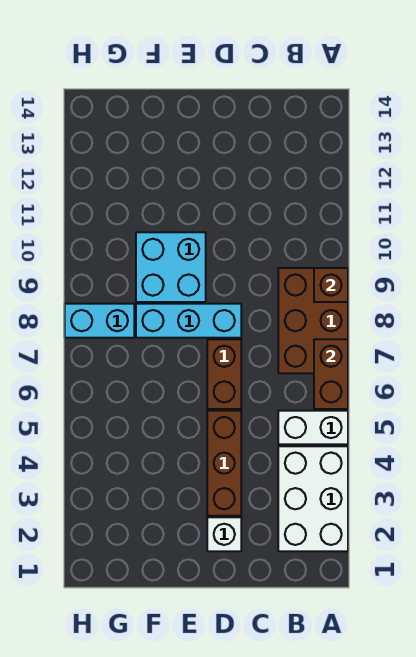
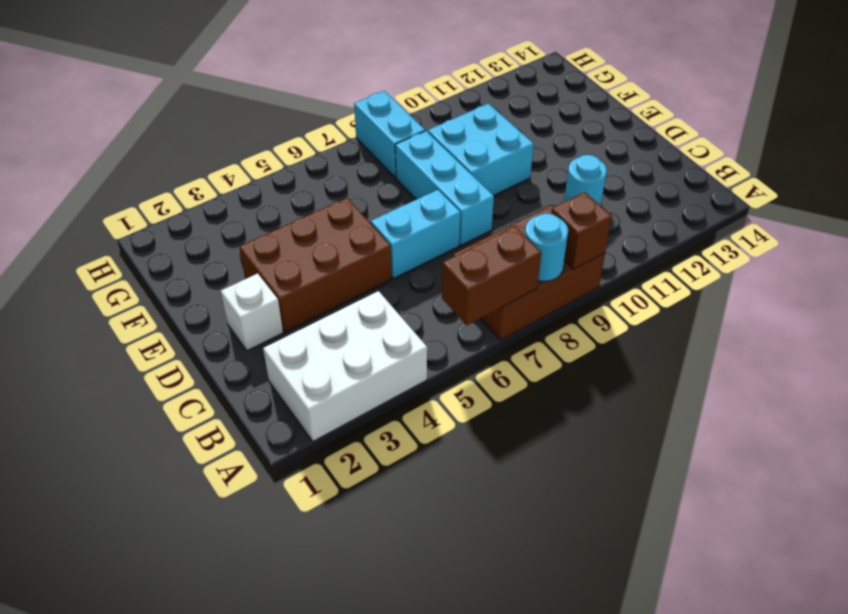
white 1x2 brick [278,411,348,444] -> none
none -> cyan 1x1 round brick [525,213,568,282]
none -> cyan 1x1 round brick [564,155,607,206]
brown 1x3 brick [207,411,241,516] -> brown 2x3 brick [239,198,392,332]
brown 1x2 brick [207,339,241,409] -> cyan 1x2 brick [371,190,460,279]

